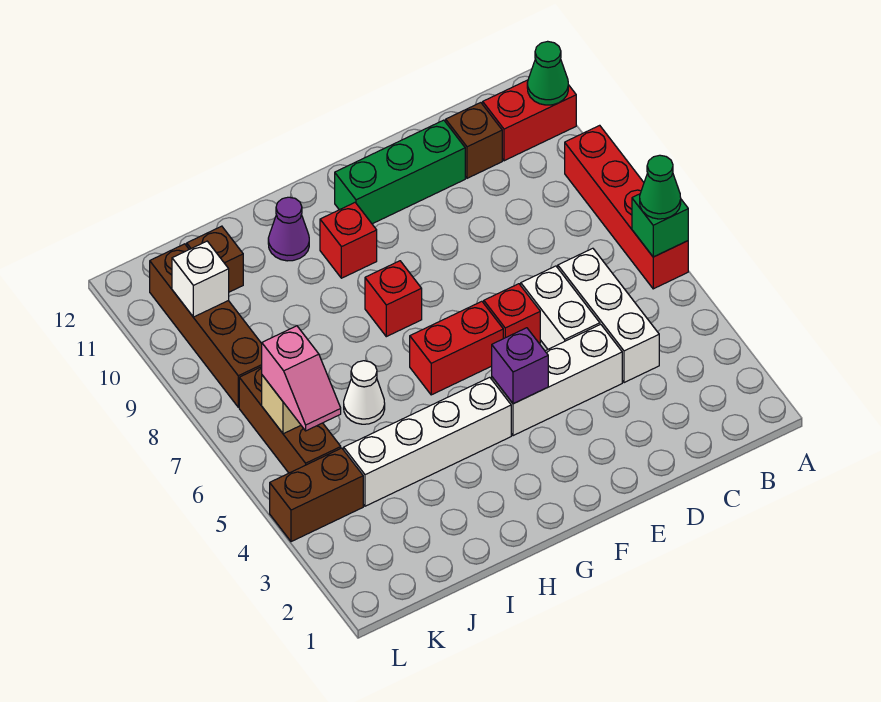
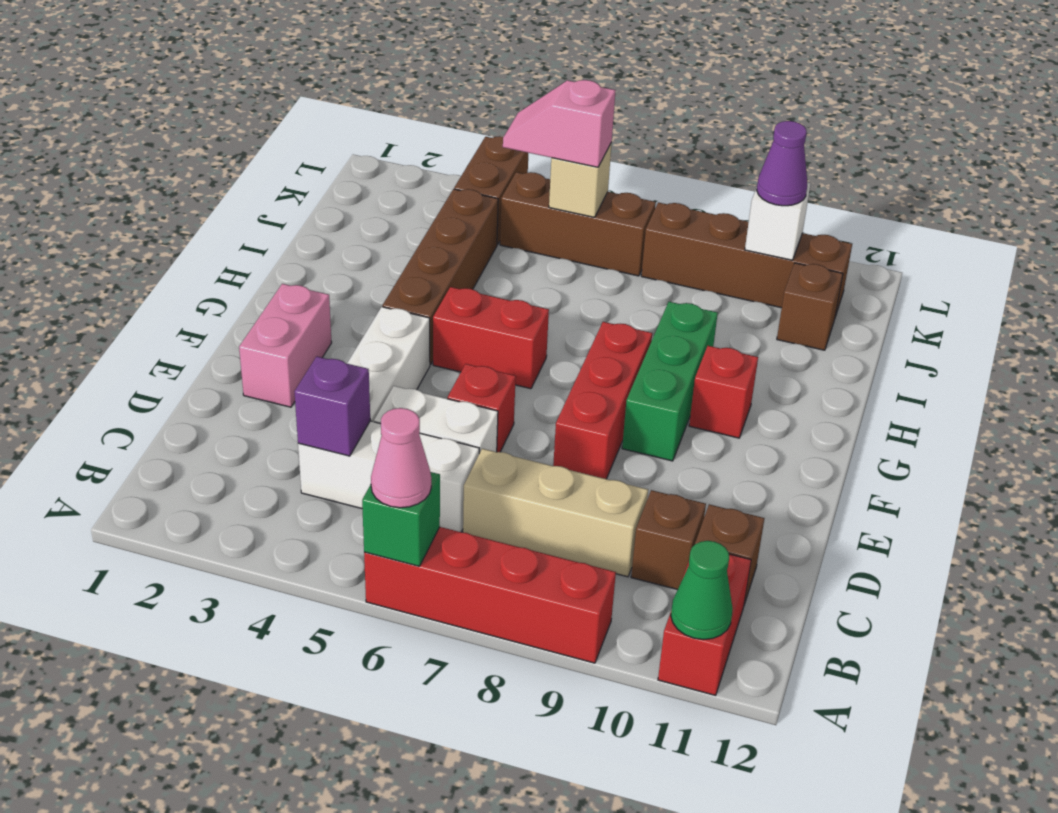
green 1x1 cone [640,155,681,219] -> pink 1x1 cone [371,408,431,508]
none -> tan 1x3 brick [463,449,648,577]
none -> brown 1x1 brick [631,490,706,590]
green 1x3 brick [335,120,465,224] -> green 1x3 brick moved to [622,302,718,461]
none -> pink 1x2 brick [239,284,332,407]
purple 1x1 brick [492,328,548,404] -> purple 1x1 brick moved to [294,357,370,456]
red 1x2 brick [410,301,503,395] -> red 1x2 brick turned to [433,287,549,389]
white 1x4 brick [344,377,511,506] -> brown 1x4 brick [383,189,498,365]
red 1x1 brick [365,261,422,337] -> red 1x3 brick [553,322,652,479]
purple 1x1 cone [268,197,309,261] -> purple 1x1 cone moved to [757,121,807,206]
white 1x1 cone [344,361,385,424] -> none

